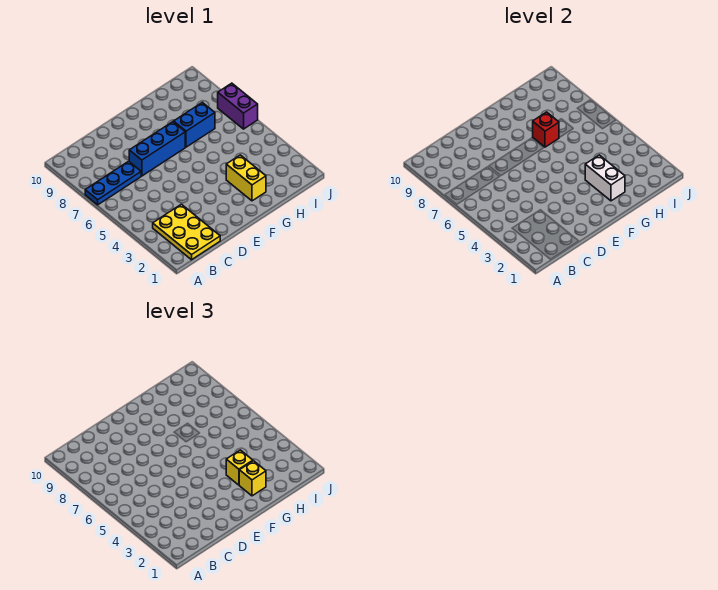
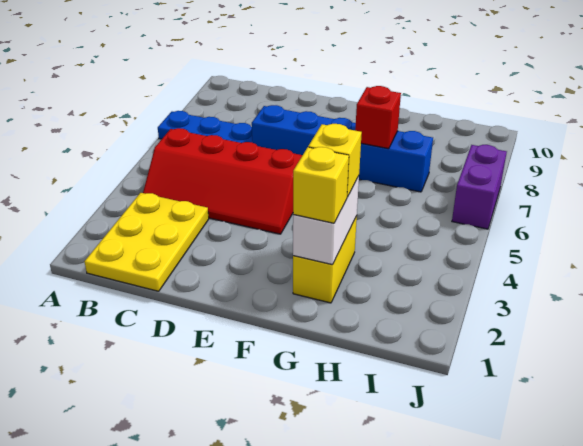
none -> red 2x4 slope [143,128,302,234]

